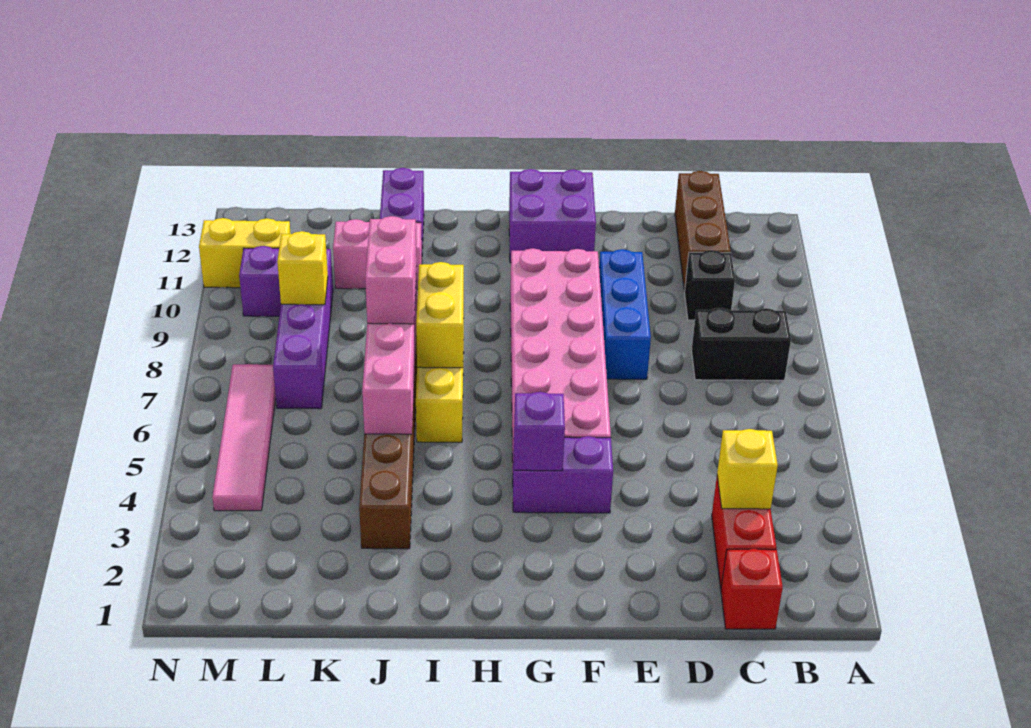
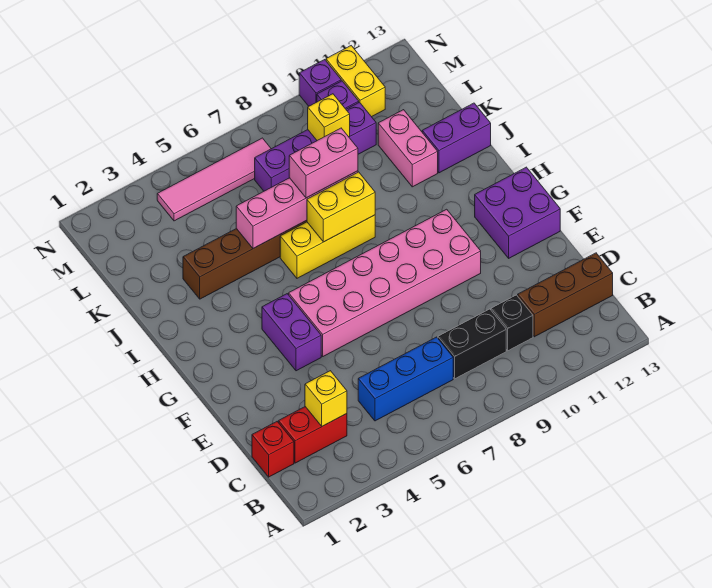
black 1x2 brick [692,308,791,380] -> black 1x2 brick turned to [438,309,506,379]
blue 1x3 brick [599,249,651,379] -> blue 1x3 brick moved to [358,337,453,421]
purple 1x1 brick [514,392,565,471] -> purple 1x1 brick moved to [299,60,341,106]

